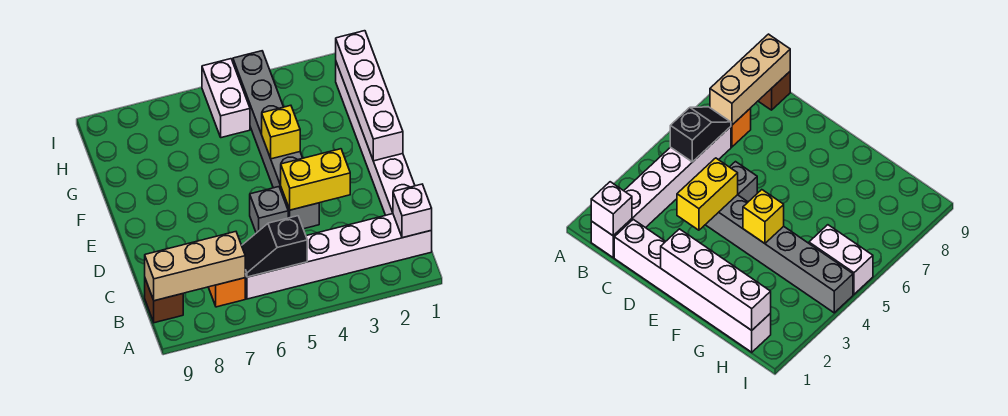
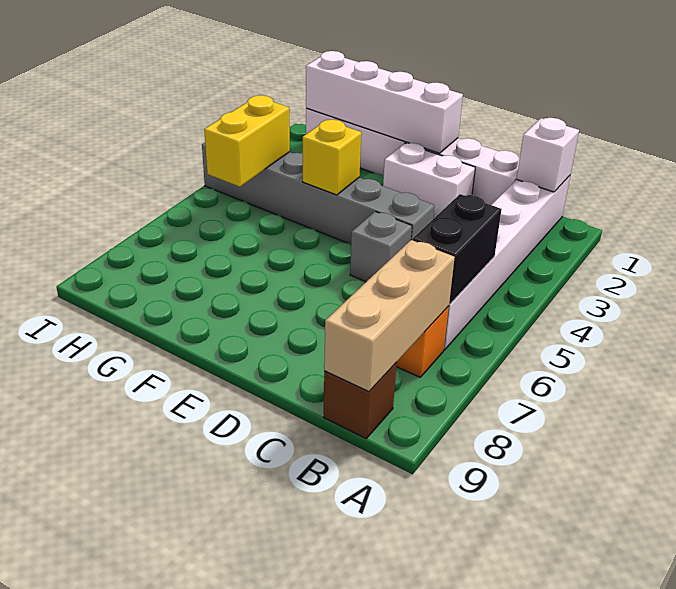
black 1x2 slope [242,216,307,277] -> black 1x2 brick [412,194,502,304]
yellow 1x2 brick [281,149,350,210] -> yellow 1x2 brick moved to [204,95,290,187]
white 1x2 brick [202,59,250,138] -> white 1x2 brick moved to [383,143,475,219]

